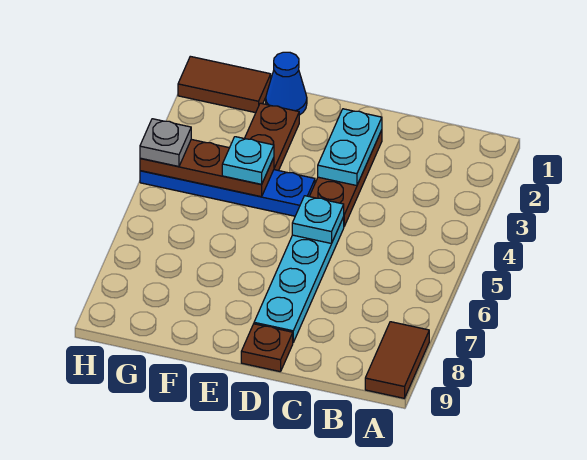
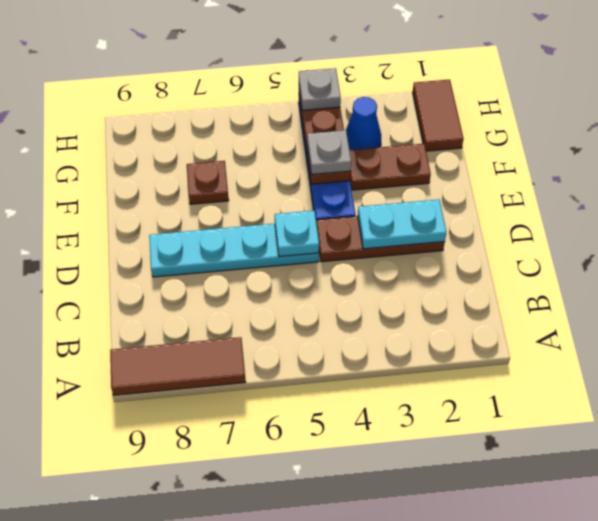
brown 1x2 tile [365,322,429,398] -> brown 1x3 tile [110,337,246,395]
brown 1x1 plate [241,324,293,372] -> brown 1x1 plate moved to [187,161,229,204]
blue 1x1 cone [266,52,307,115] -> blue 1x1 cone moved to [346,97,381,150]
cyan 1x1 plate [222,137,274,184] -> grey 1x1 plate [307,130,351,174]

